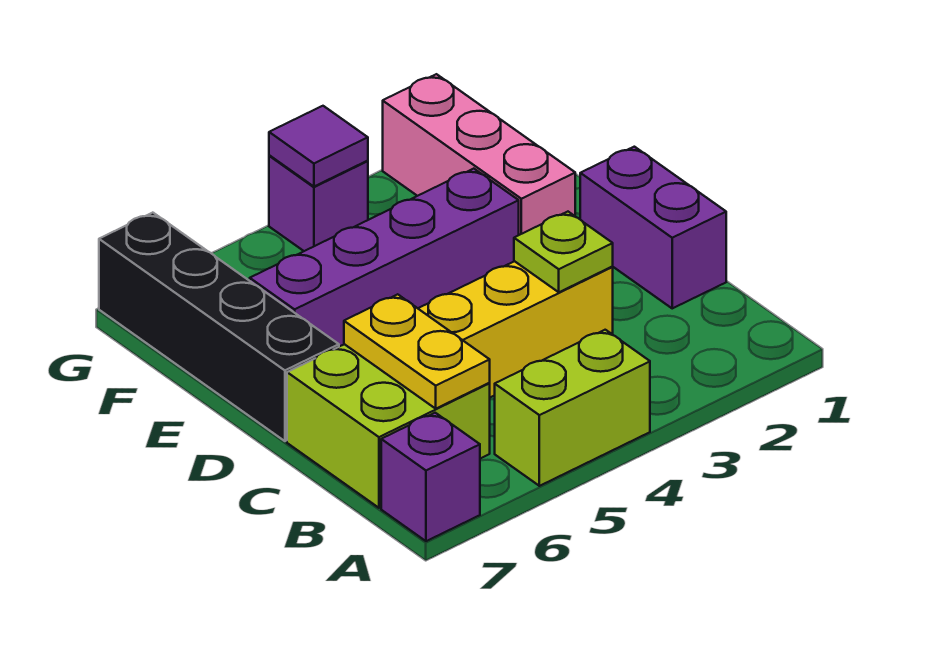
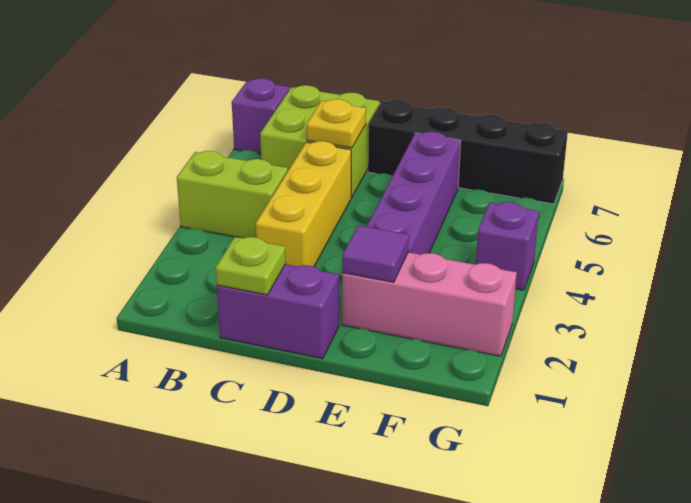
lime 1x2 brick [495,330,650,486] -> lime 1x2 brick turned to [177,151,288,238]
yellow 1x2 plate [344,294,490,409] -> yellow 1x1 plate [307,99,366,148]
lime 1x1 plate [514,212,613,292] -> lime 1x1 plate moved to [215,237,286,295]
purple 1x1 tile [269,106,368,187] -> purple 1x1 tile moved to [342,225,409,282]

